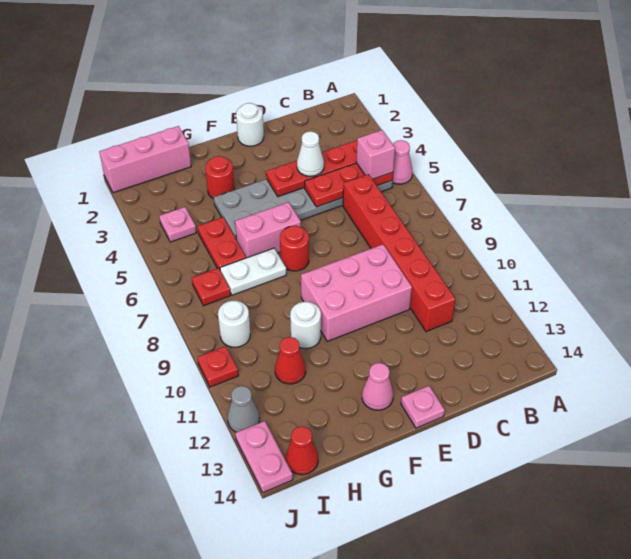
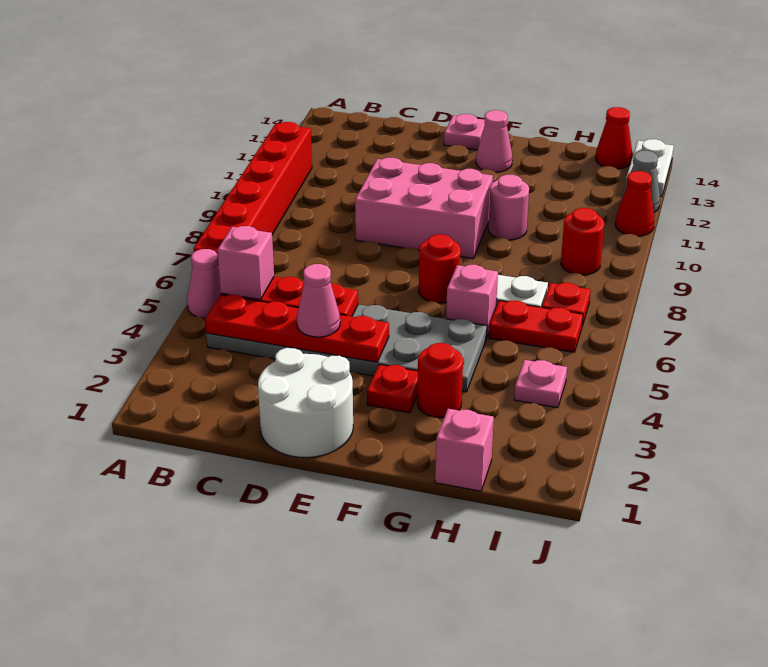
red 1x6 brick [343,174,455,332] -> red 1x6 brick moved to [194,122,312,267]
white 1x1 cone [297,131,324,176] -> pink 1x1 cone [297,264,340,337]
white 1x1 round brick [236,103,264,146] -> white 2x2 round brick [258,348,353,458]
pink 1x2 brick [235,202,301,258] -> pink 1x1 brick [446,265,498,338]
white 1x1 round brick [290,302,321,349] -> pink 1x1 round brick [488,175,529,240]
pink 1x3 brick [99,126,191,193] -> pink 1x1 brick [435,409,494,491]
red 1x2 plate [197,217,246,269] -> red 1x2 plate turned to [489,301,583,352]
red 1x1 cone [275,337,306,384] -> red 1x1 cone moved to [615,171,655,236]
white 1x1 round brick [218,301,250,347] -> red 1x1 round brick [561,208,604,275]
red 1x1 plate [197,346,238,387] -> red 1x1 plate moved to [367,364,418,413]
pink 1x2 plate [235,421,293,492] -> white 1x2 plate [625,139,674,196]

